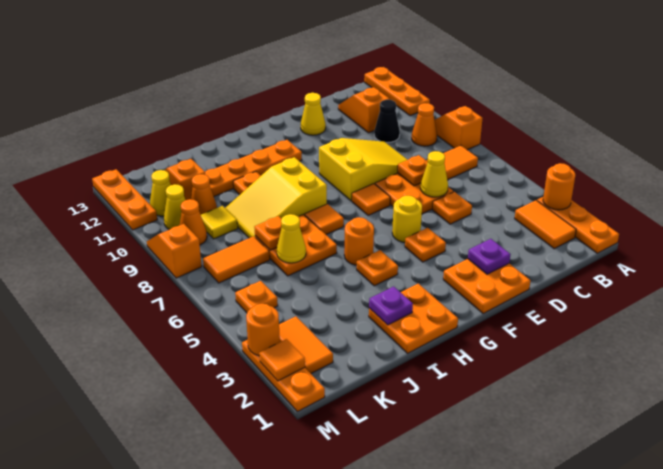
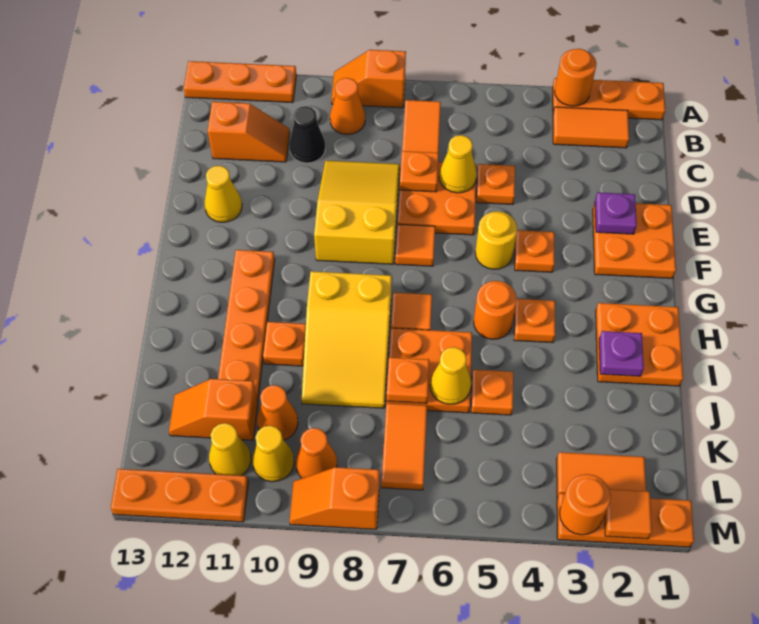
orange 1x2 slope [338,87,389,133] -> orange 1x2 slope turned to [207,102,290,162]
yellow 1x1 tile [201,206,238,239] -> none
orange 1x1 plate [235,281,278,313] -> orange 1x1 plate moved to [471,370,513,415]

